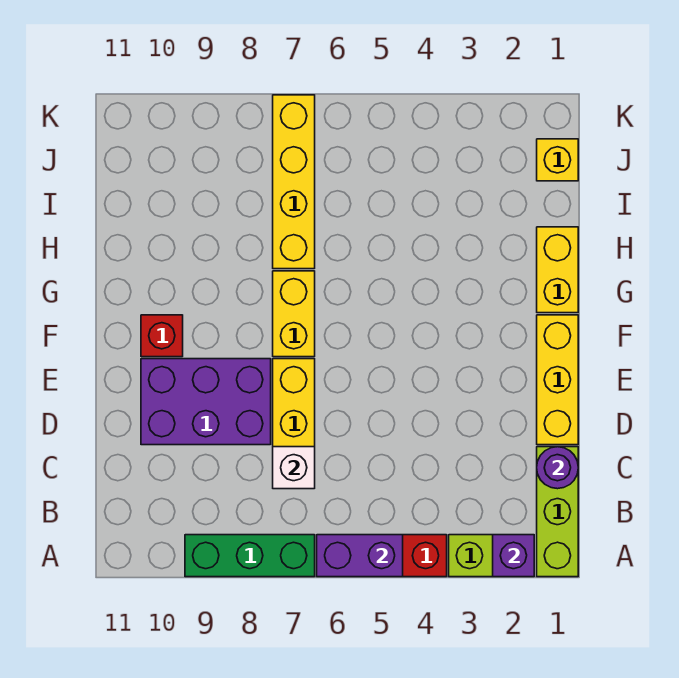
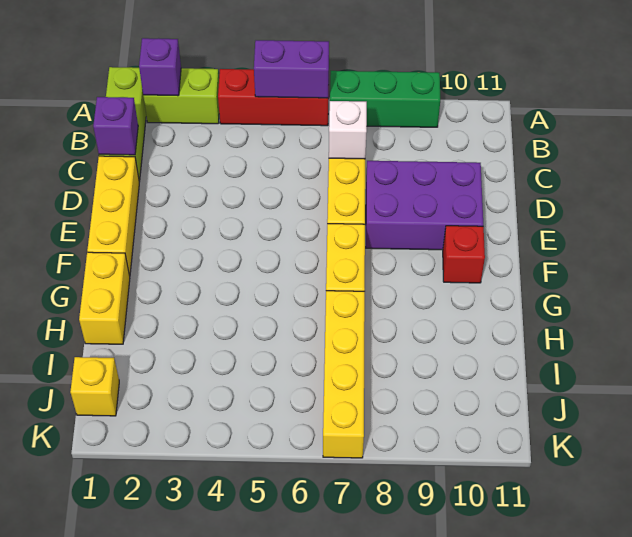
purple 1x1 round brick [537,447,578,489] -> purple 1x1 brick [93,97,138,155]

